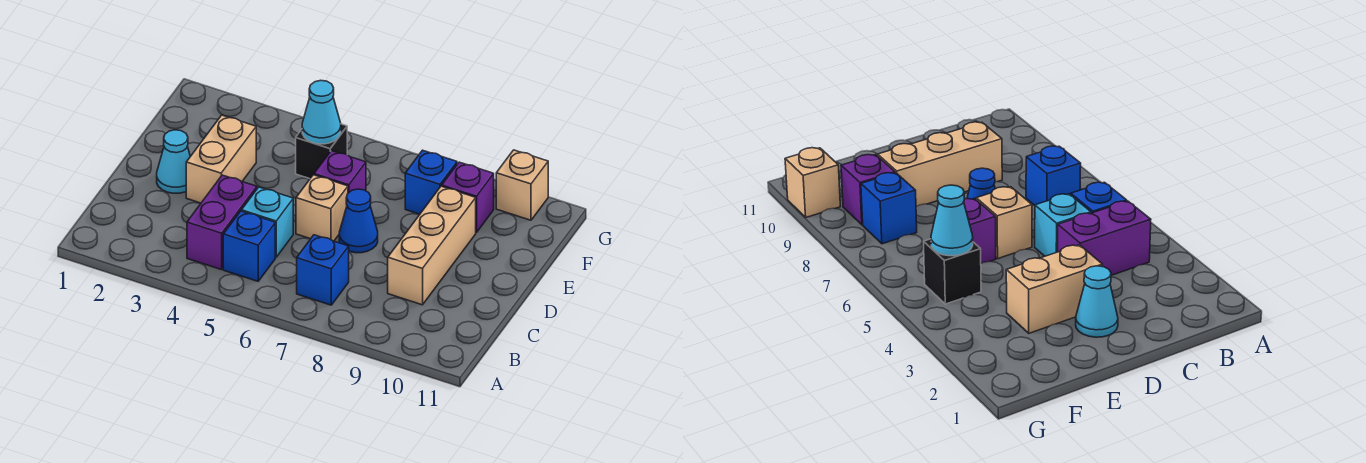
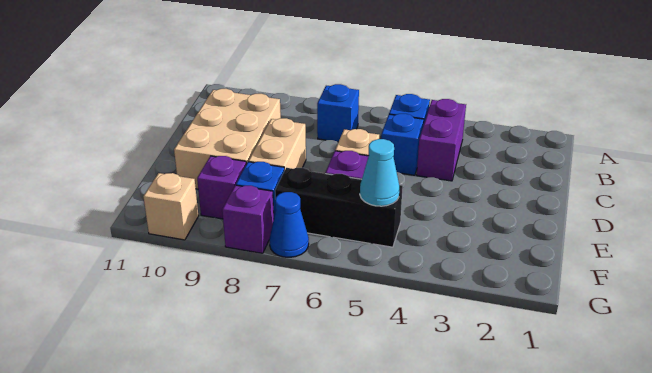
cyan 1x1 brick [241,187,293,257] -> blue 1x1 brick [381,114,424,175]
tan 1x3 brick [388,186,476,305] -> tan 2x3 brick [174,89,281,189]
cyan 1x1 cone [157,130,190,193] -> none
tan 1x2 brick [186,115,256,203] -> tan 1x2 brick moved to [249,118,306,171]
blue 1x1 cone [339,189,378,253] -> blue 1x1 cone moved to [269,192,309,257]
black 1x1 brick [296,124,347,179] -> black 1x3 brick [275,168,403,247]
none -> purple 1x1 brick [222,185,274,253]

